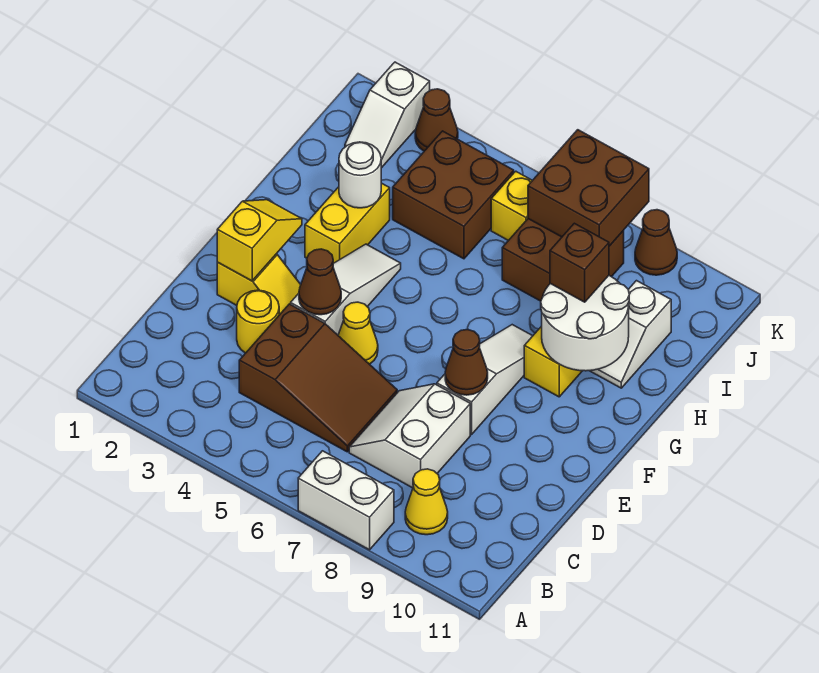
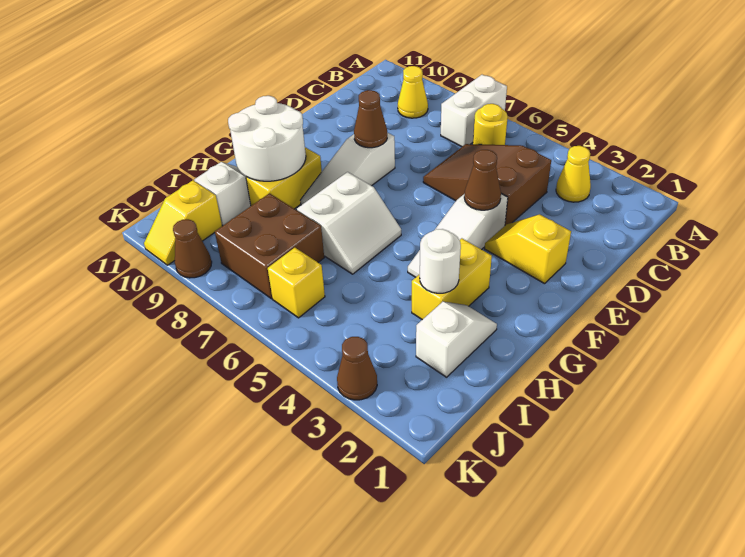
white 1x2 brick [298,451,394,550] -> white 1x2 brick turned to [441,75,507,147]
white 2x2 slope [349,384,470,488] -> white 2x2 slope moved to [297,172,401,274]
yellow 1x1 round brick [237,290,279,353] -> yellow 1x1 round brick moved to [473,104,508,145]
yellow 1x2 slope [217,200,302,281] -> yellow 1x2 slope moved to [144,180,222,265]
yellow 1x1 cone [338,302,378,364] -> yellow 1x1 cone moved to [556,146,591,202]
brown 1x1 brick [550,223,609,302] -> none
brown 2x2 brick [393,131,514,259] -> none
white 1x2 slope [345,62,430,168] -> white 1x2 slope moved to [416,302,497,377]
brown 2x2 brick [528,130,649,246] -> none

